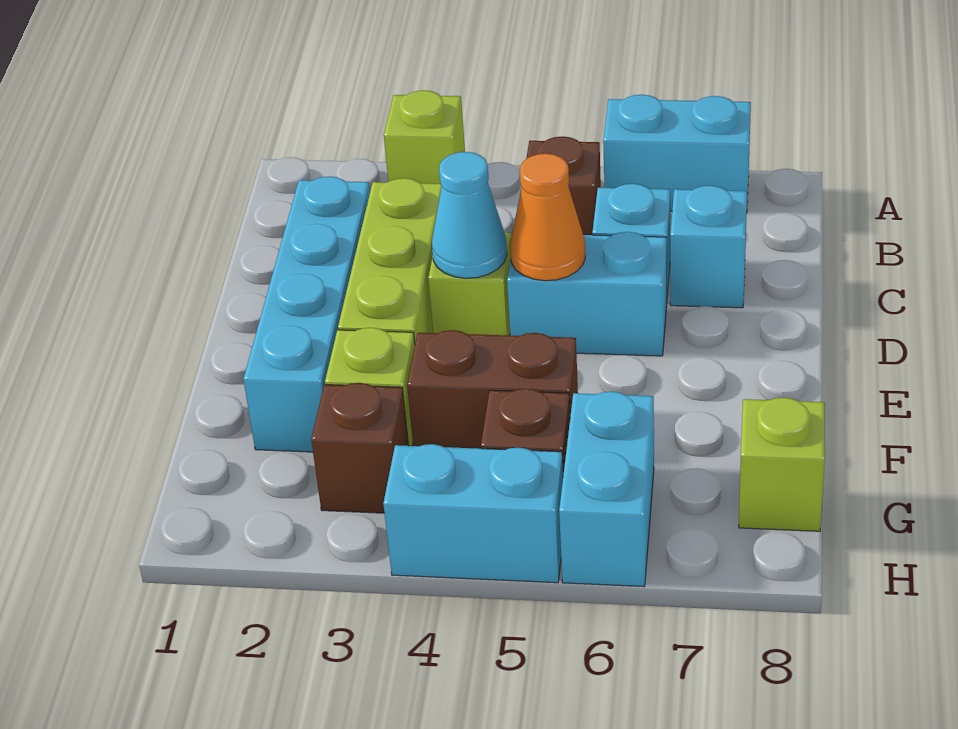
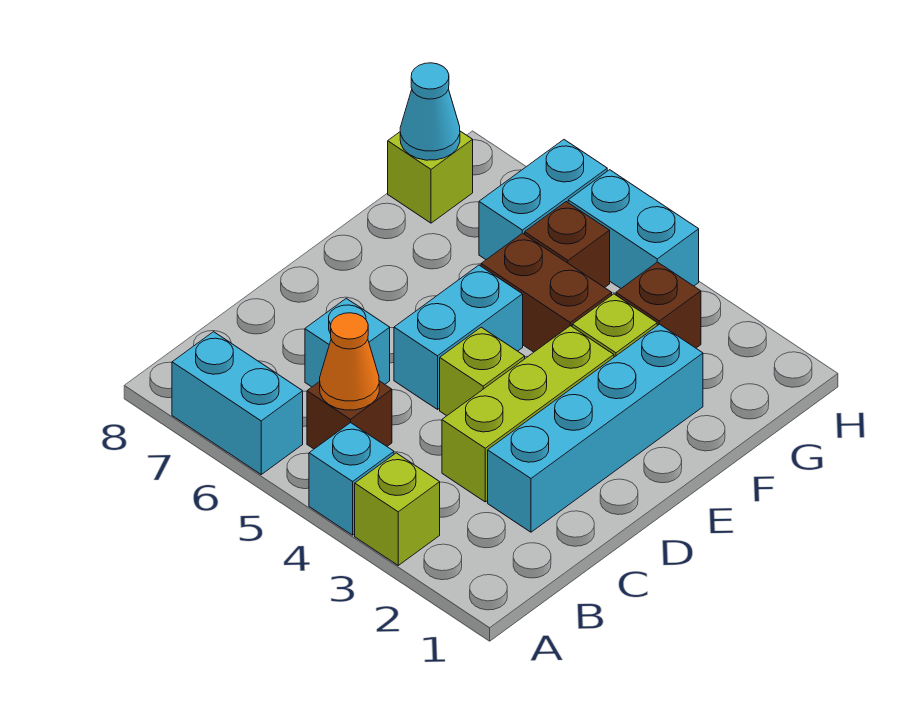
cyan 1x1 brick [670,186,747,308] -> cyan 1x1 brick moved to [309,423,394,535]
cyan 1x1 cone [432,152,507,278] -> cyan 1x1 cone moved to [400,63,460,160]
cyan 1x2 brick [507,232,667,356] -> cyan 1x2 brick turned to [394,265,523,409]
orange 1x1 cone [510,154,585,281] -> orange 1x1 cone moved to [320,313,379,410]

